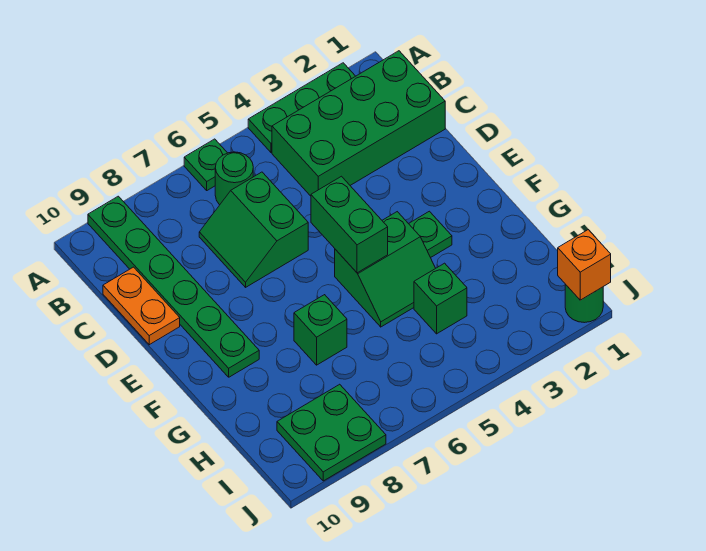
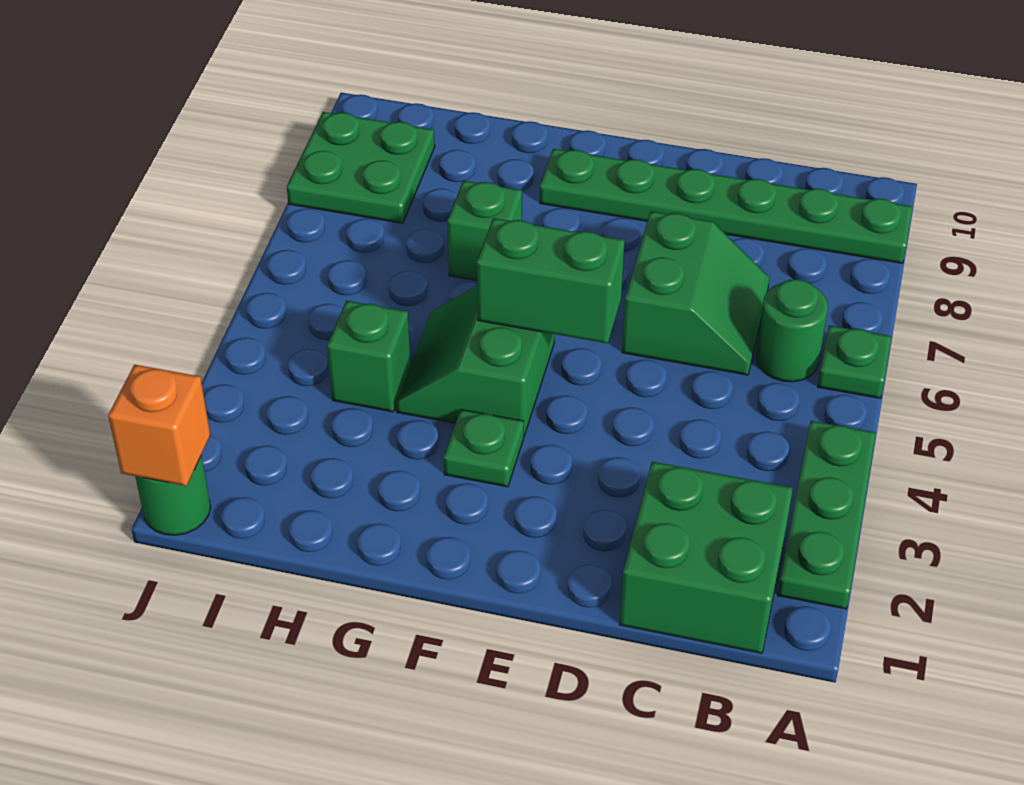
green 2x4 brick [272,51,445,196] -> green 2x2 brick [619,462,793,653]
green 2x2 slope [199,172,308,287] -> green 2x2 slope turned to [622,211,770,375]
orange 1x2 plate [103,267,180,345] -> none

